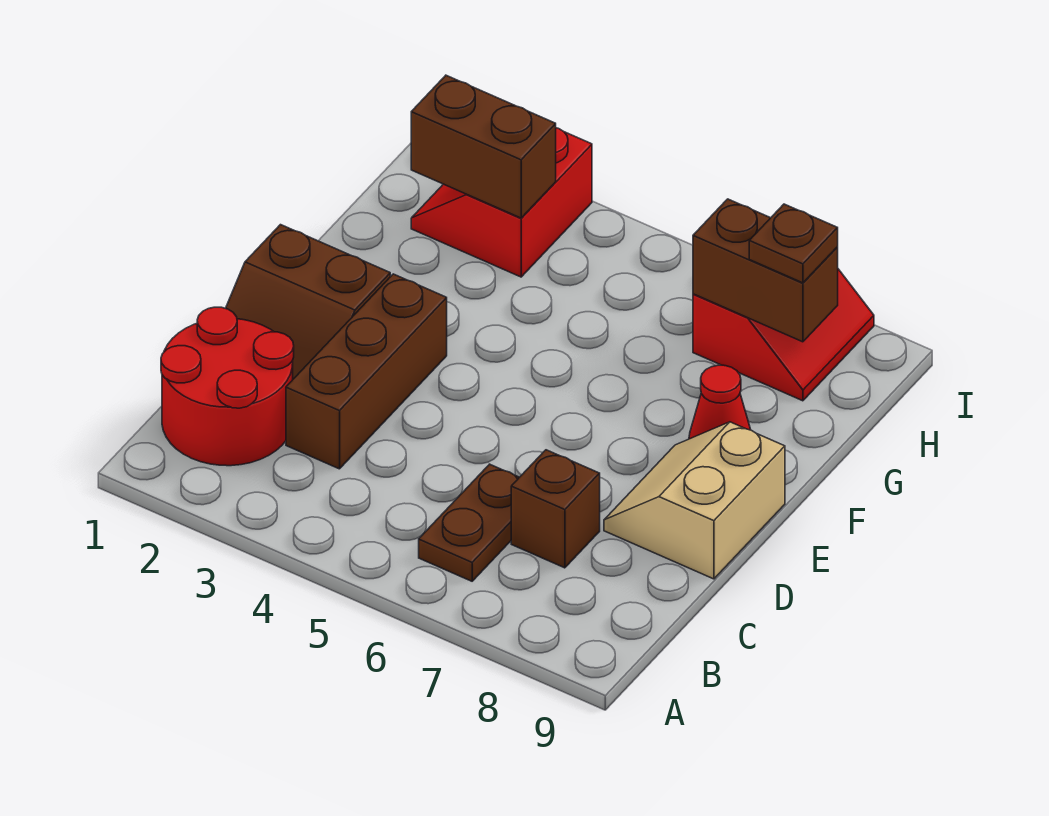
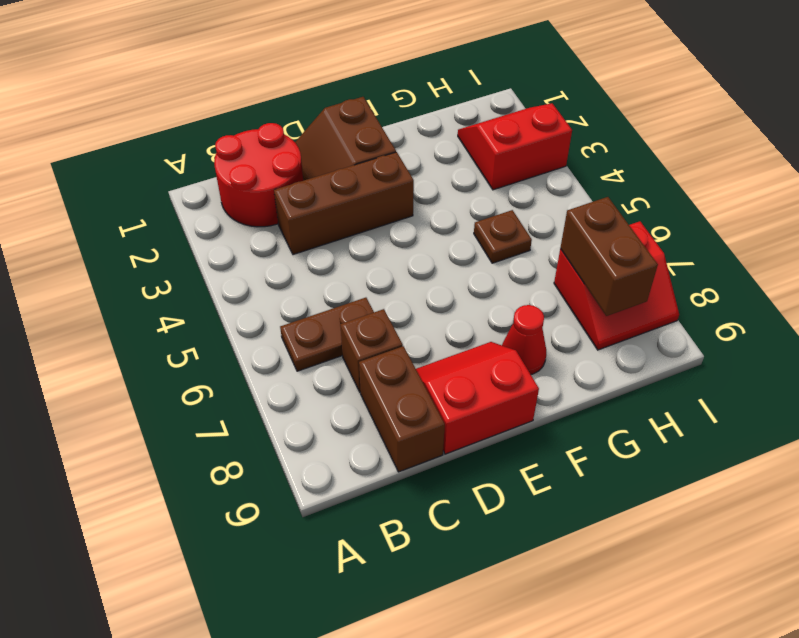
tan 2x2 slope [604,422,785,579] -> red 2x2 slope [416,342,539,454]
brown 1x2 brick [411,75,556,218] -> brown 1x2 brick moved to [359,346,445,472]
brown 1x1 plate [749,204,838,283] -> brown 1x1 plate moved to [474,210,532,263]

